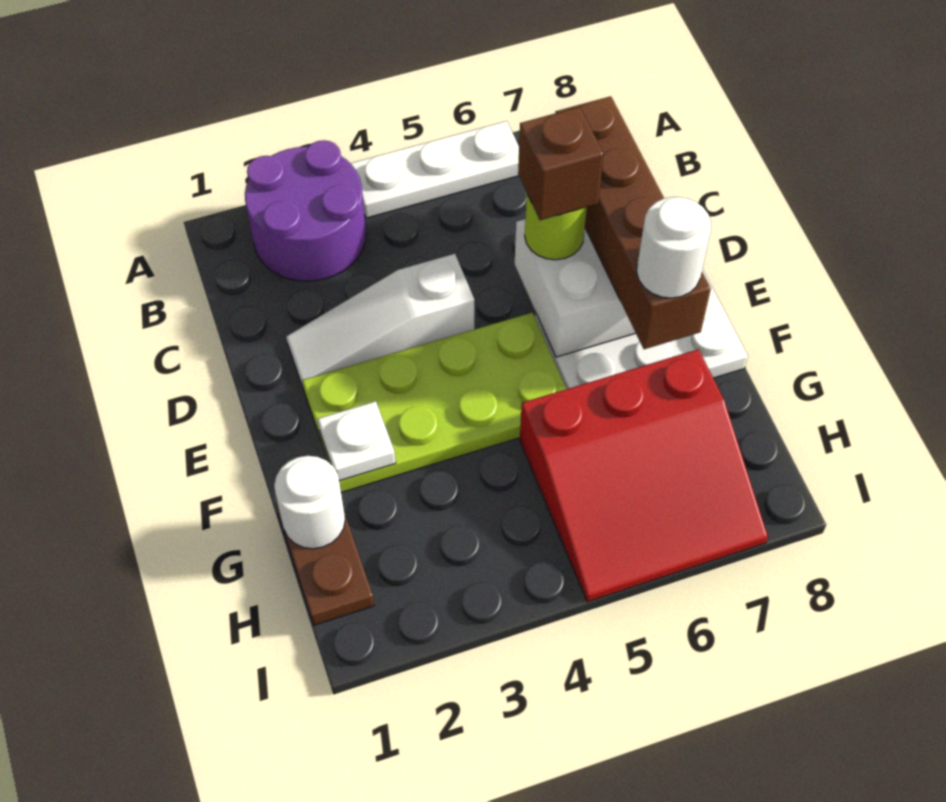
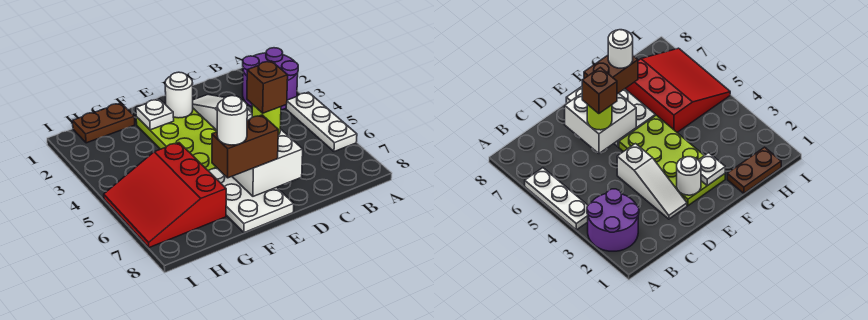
brown 1x4 brick [555,96,711,349] -> brown 1x2 brick [212,115,278,178]
white 1x1 round brick [274,456,345,549] -> white 1x1 round brick moved to [165,72,193,118]

